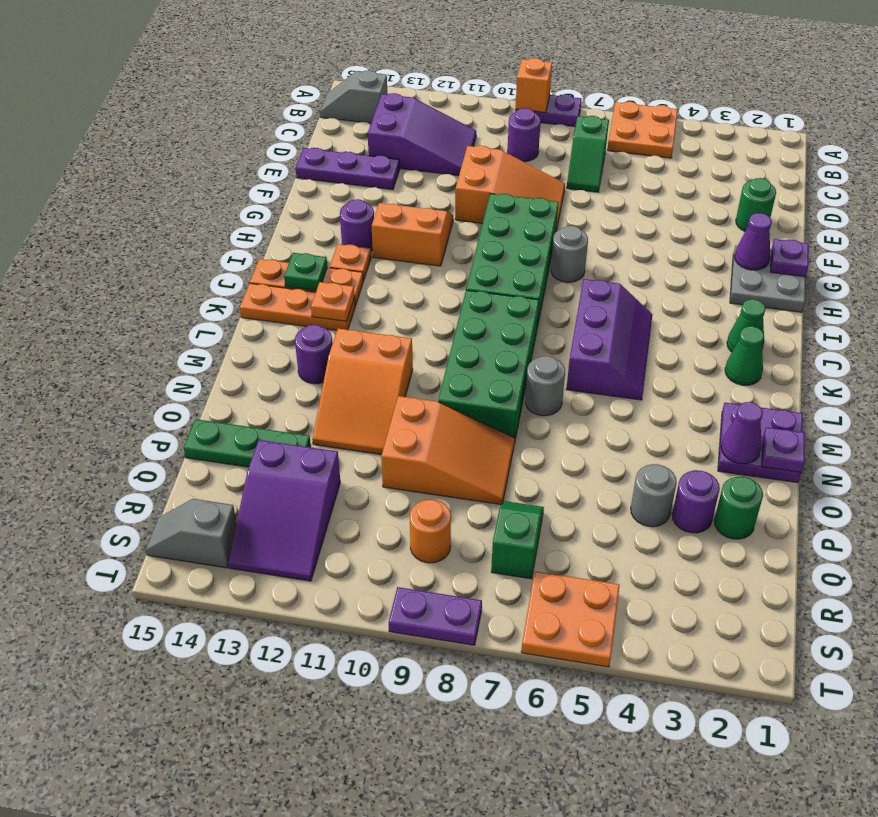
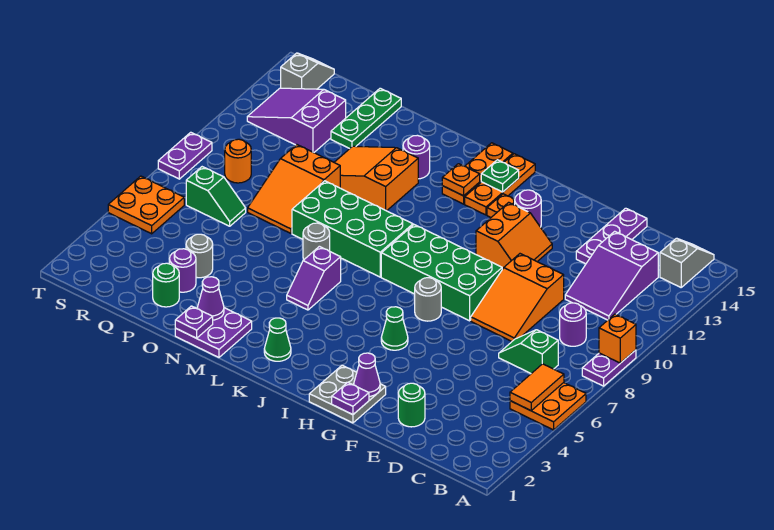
none -> orange 1x2 tile [510,364,564,411]
green 1x1 cone [727,299,765,352] -> green 1x1 cone moved to [381,307,408,350]
purple 2x3 slope [567,279,653,400] -> purple 1x2 slope [287,246,341,310]

